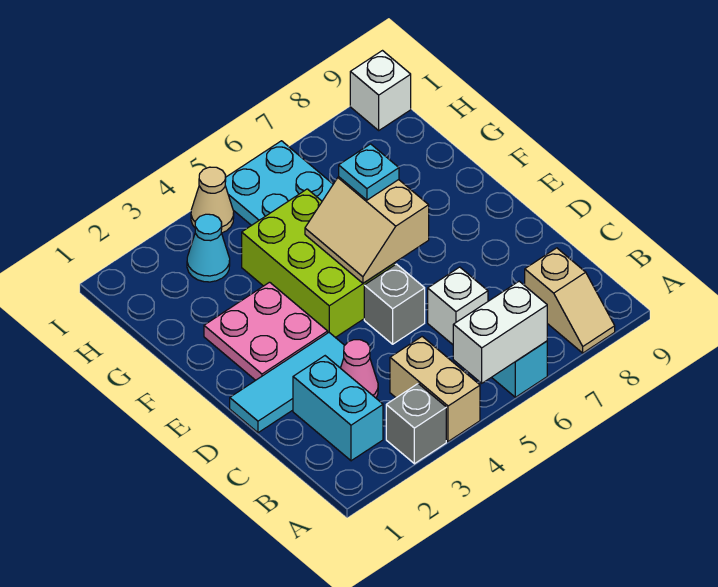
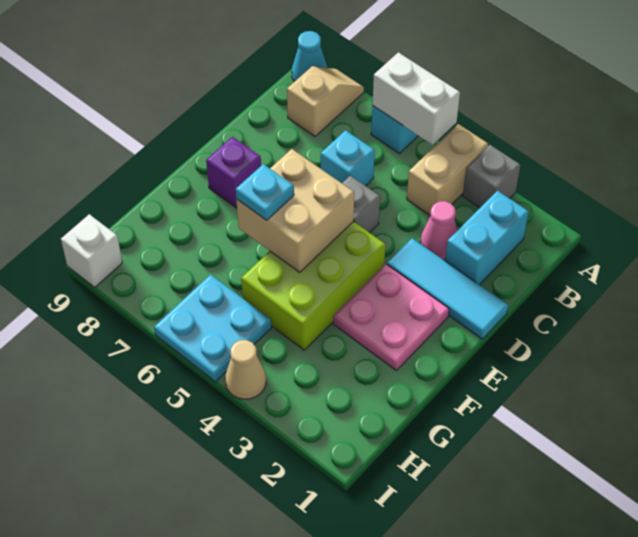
white 1x1 brick [428,267,488,345] -> cyan 1x1 brick [321,130,375,186]
tan 2x2 slope [305,177,429,283] -> tan 2x2 brick [236,149,354,272]
none -> purple 1x1 brick [206,137,261,208]
cyan 1x1 cone [187,214,230,282] -> cyan 1x1 cone moved to [292,31,327,82]

